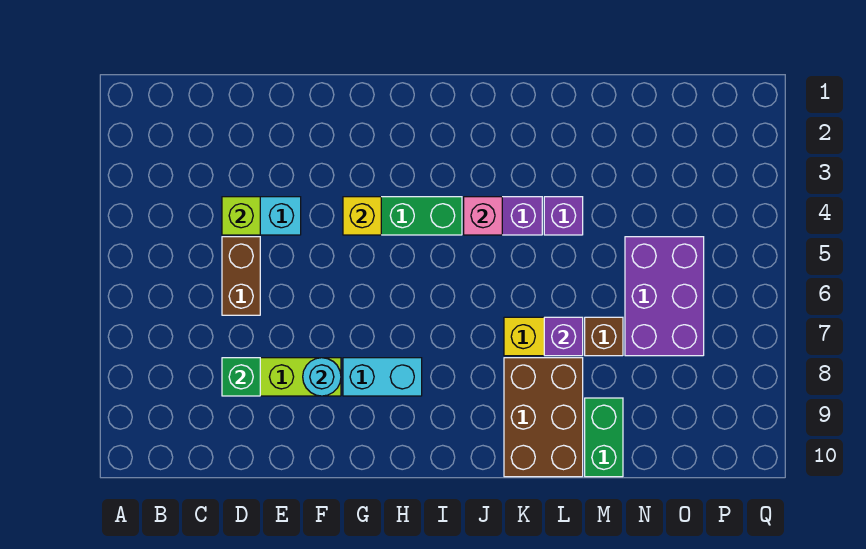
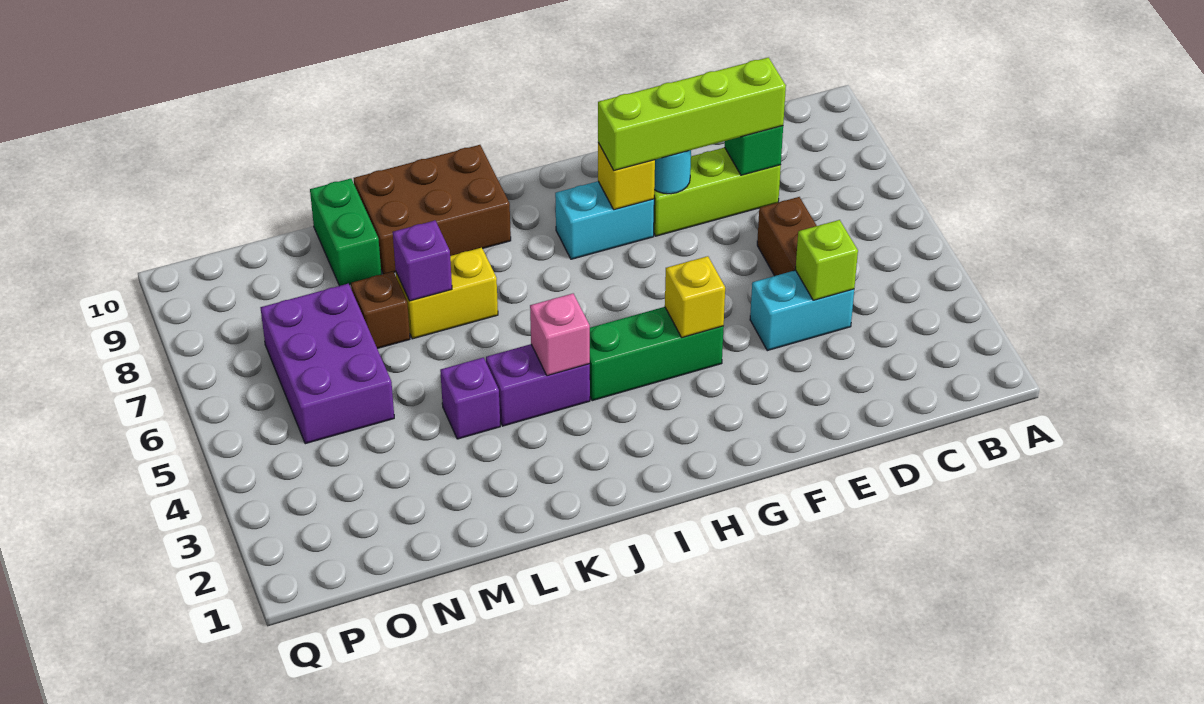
none -> lime 1x4 brick [598,57,786,170]
none -> yellow 1x1 brick [598,143,655,210]
brown 2x3 brick [504,358,583,477] -> brown 2x3 brick turned to [354,145,511,274]

